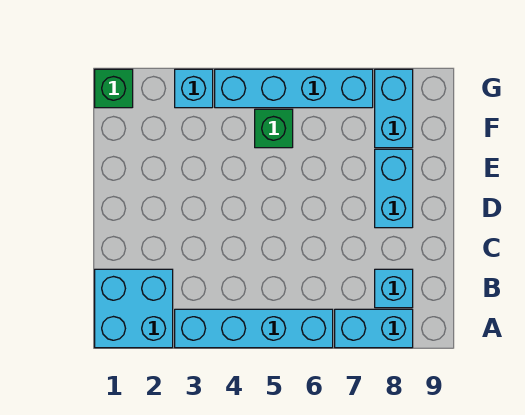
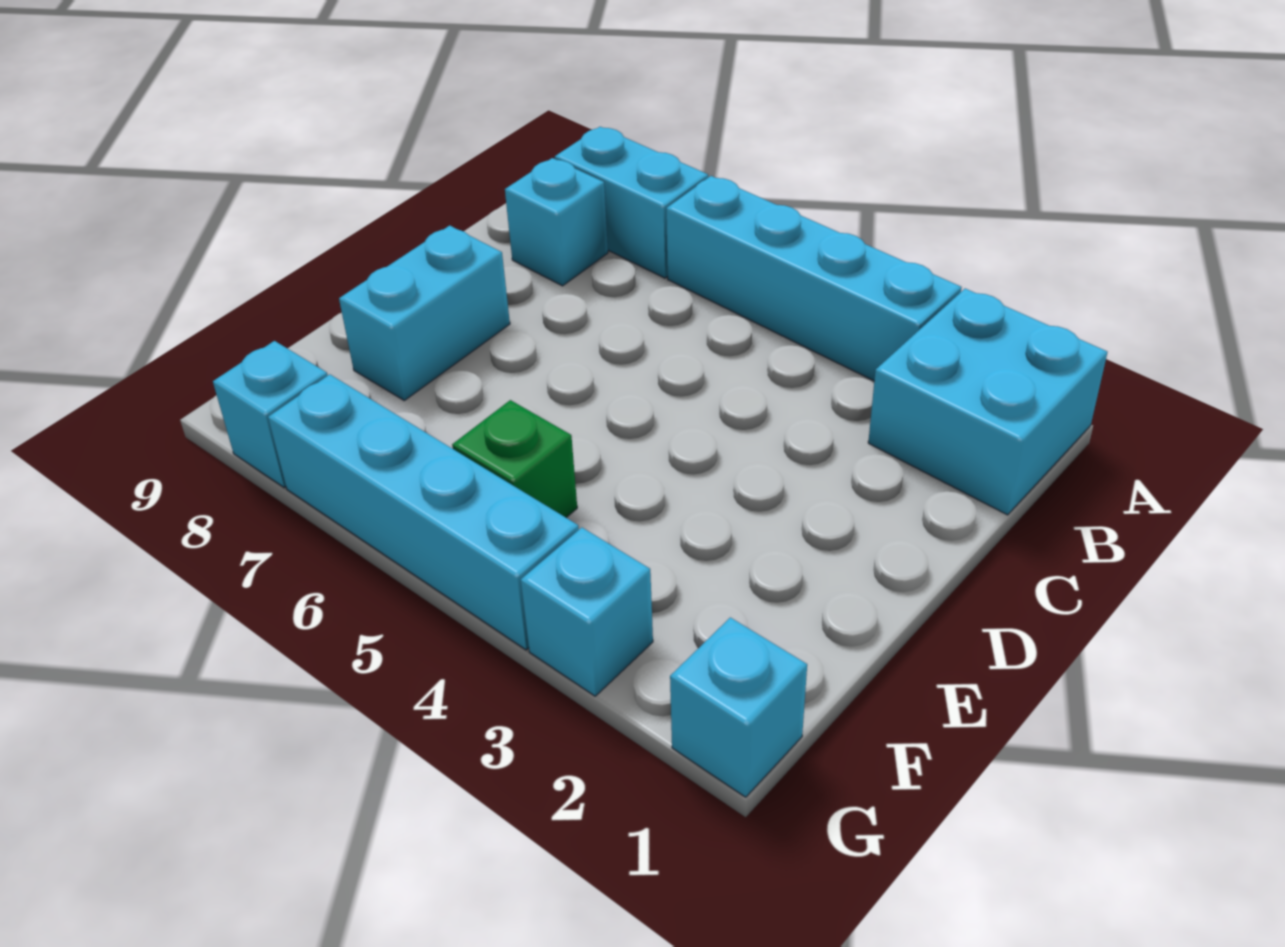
cyan 1x2 brick [375,69,413,148] -> cyan 1x1 brick [213,341,328,488]
green 1x1 brick [95,69,133,108] -> cyan 1x1 brick [670,618,807,797]

